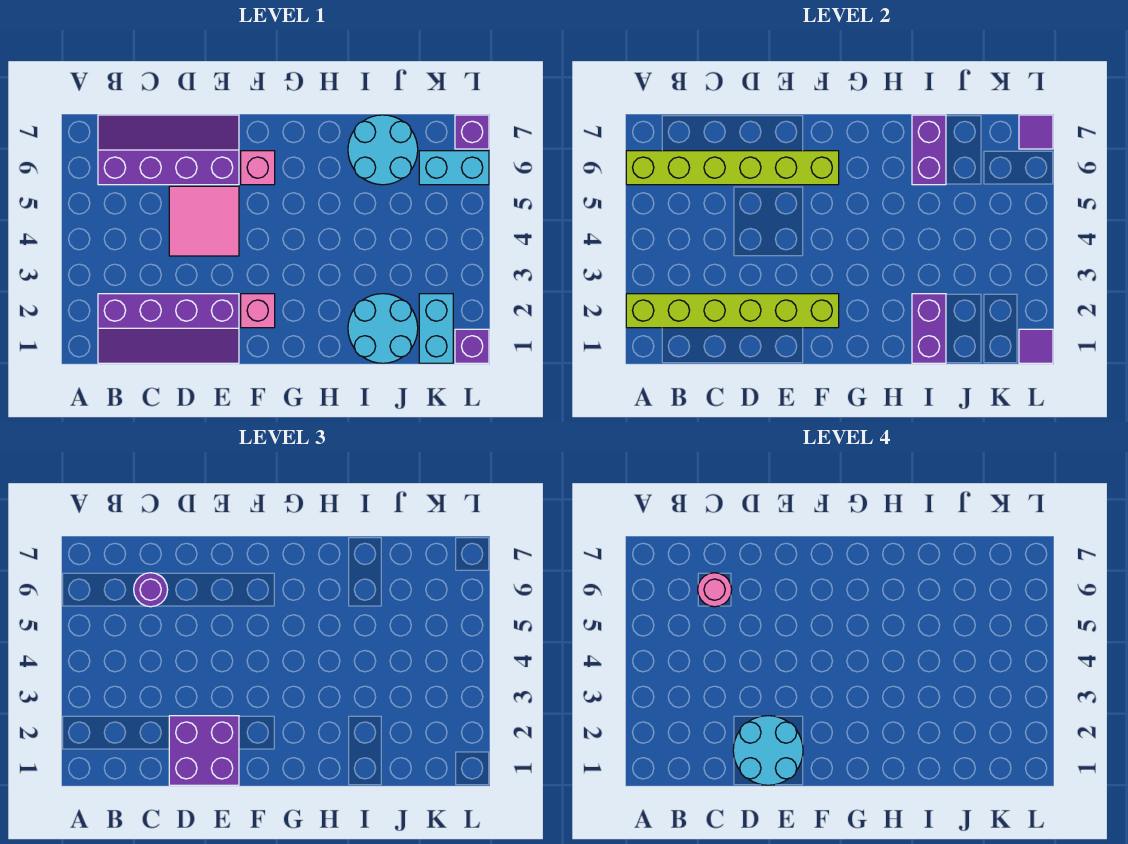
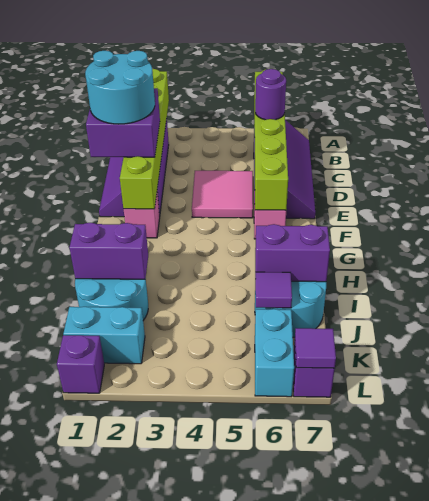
pink 1x1 round brick [698,573,732,607] -> none
purple 1x1 tile [1019,329,1053,363] -> purple 1x1 tile moved to [255,272,292,308]

